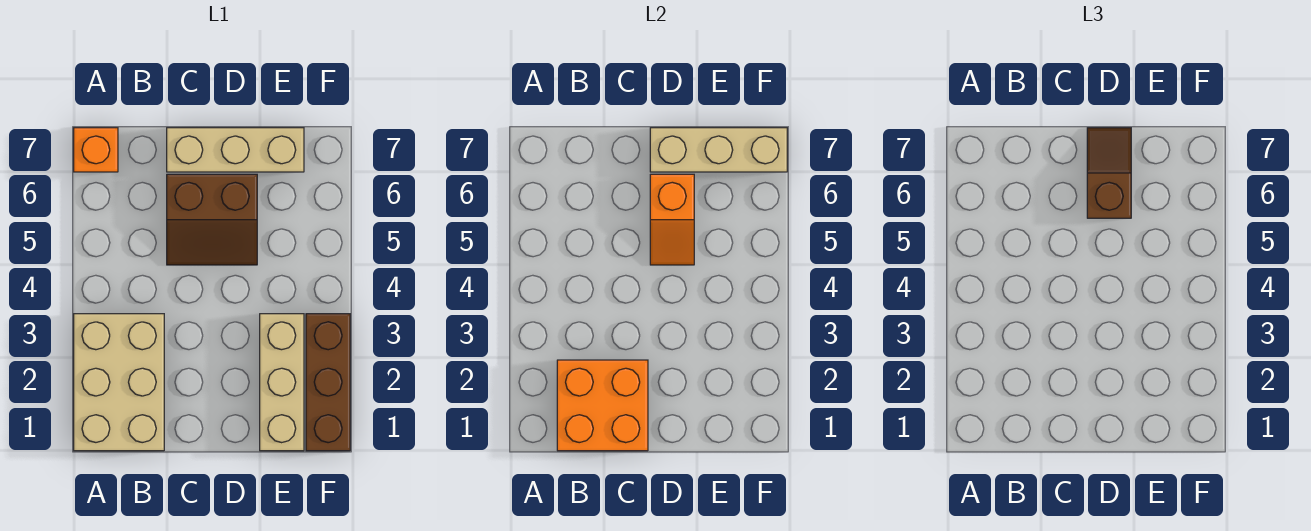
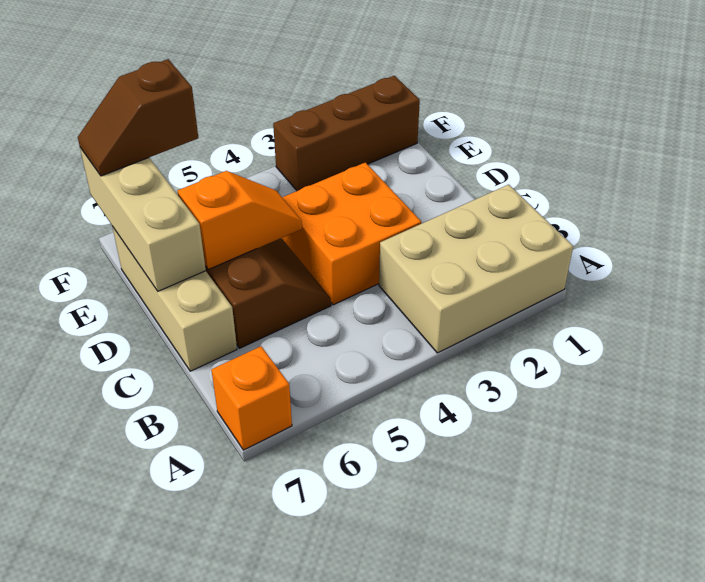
orange 2x2 brick [557,360,648,451] -> orange 2x2 brick moved to [282,162,421,305]
brown 1x2 slope [1087,128,1131,218] -> brown 1x2 slope moved to [78,59,198,176]
tan 1x3 brick [260,314,304,451] -> none

